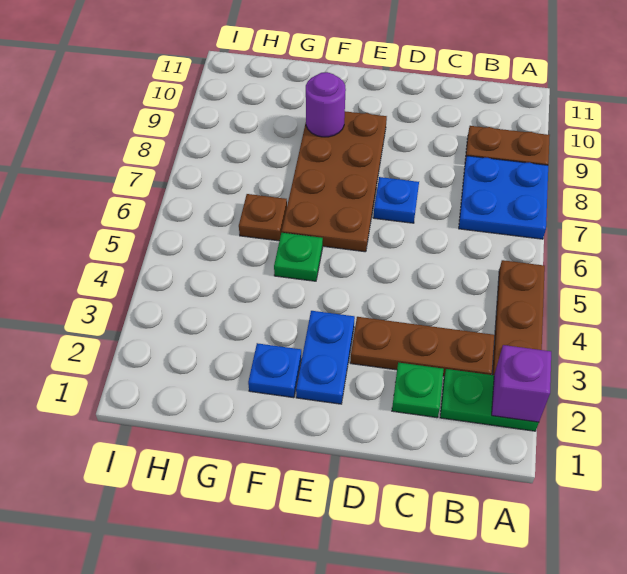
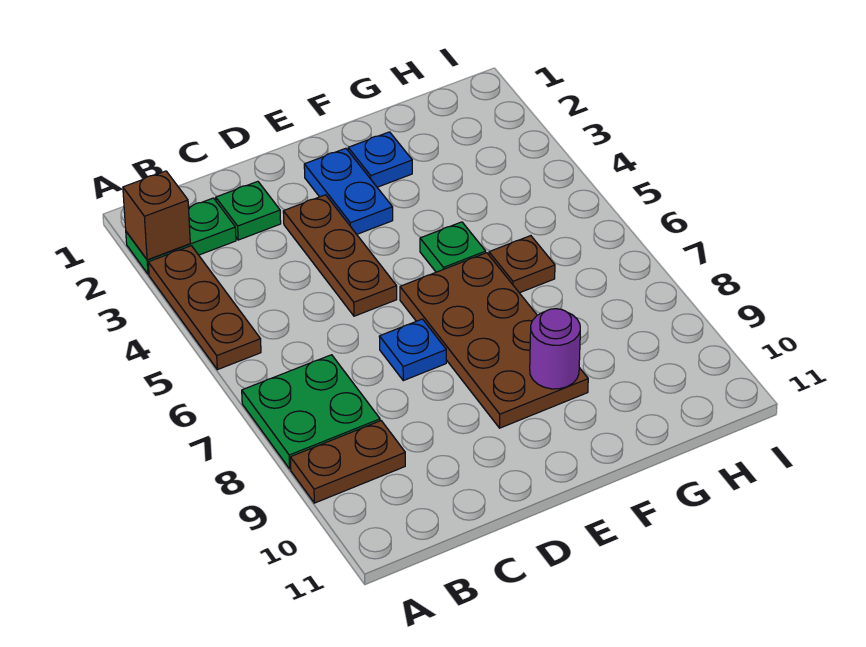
purple 1x1 brick [492,345,551,422] -> brown 1x1 brick [123,171,190,260]
blue 2x2 plate [459,156,548,239] -> green 2x2 plate [242,355,380,469]
brown 1x3 plate [350,317,495,376] -> brown 1x3 plate turned to [283,195,397,316]

